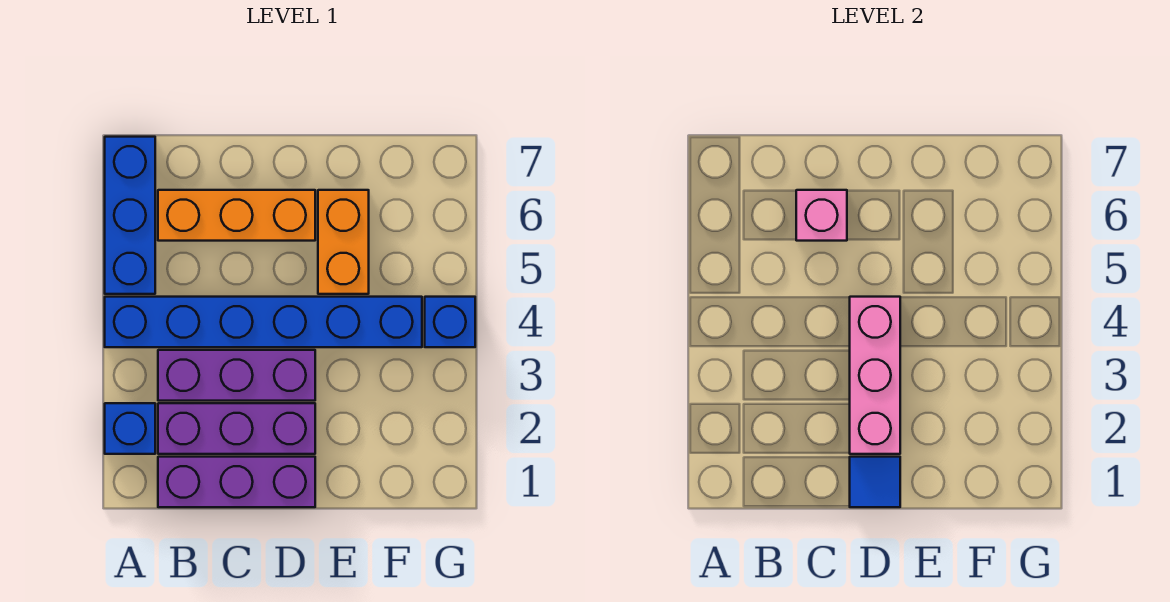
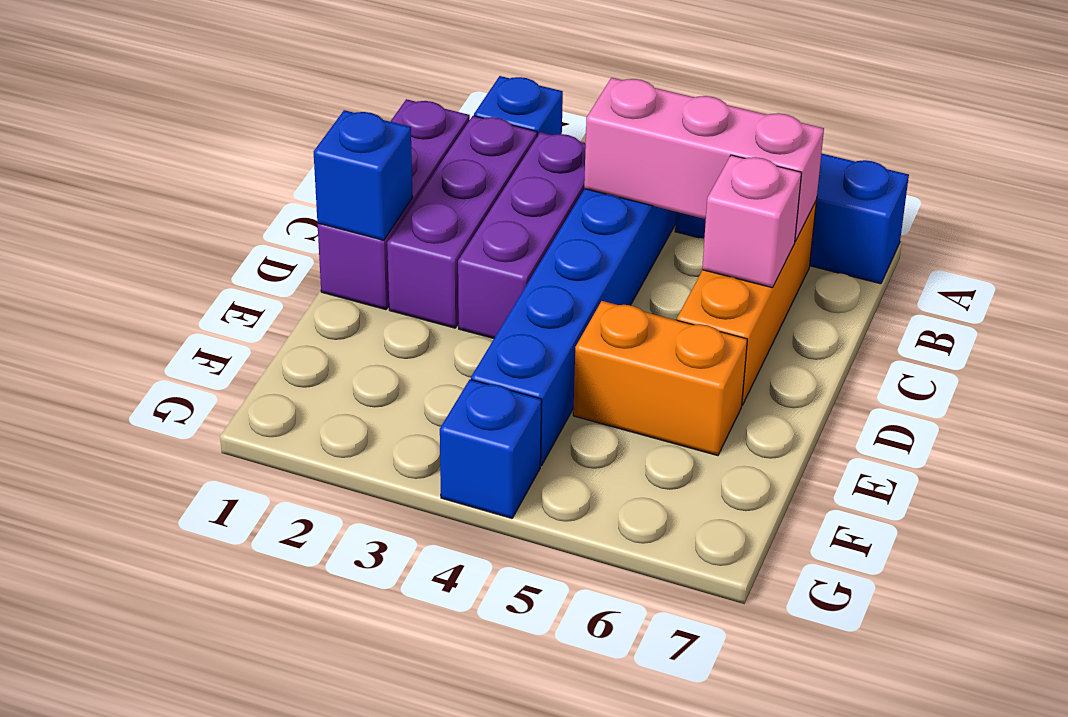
blue 1x1 tile [850,457,900,507] -> blue 1x1 brick [314,110,413,240]
pink 1x3 brick [850,297,900,454] -> pink 1x3 brick moved to [584,78,824,242]

